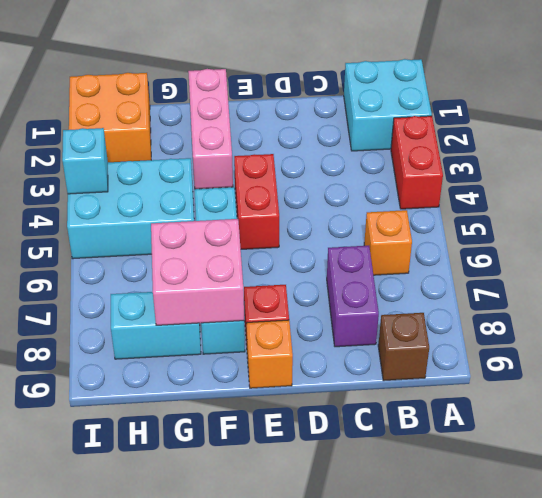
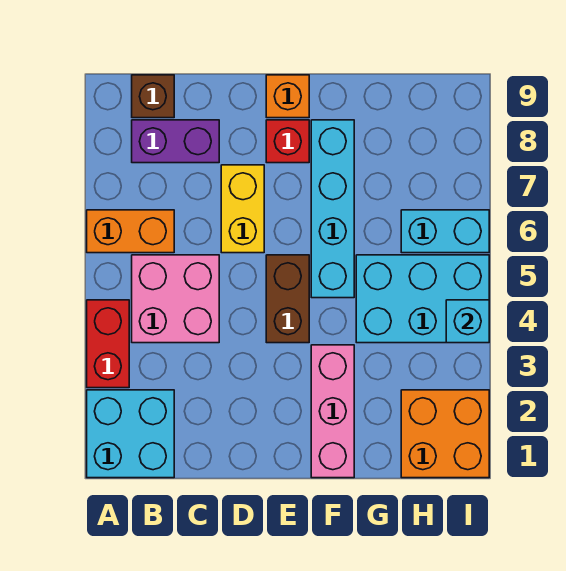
orange 1x1 brick [364,210,412,275] -> orange 1x2 brick [87,210,174,253]
purple 1x2 brick [327,246,379,347] -> purple 1x2 brick turned to [132,120,219,163]
none -> yellow 1x2 brick [221,165,264,253]
red 1x2 brick [234,154,279,249] -> brown 1x2 brick [266,255,309,343]
pink 2x2 brick [151,219,244,325] -> pink 2x2 brick moved to [132,255,219,343]
cyan 1x2 brick [111,292,201,359] -> cyan 1x2 brick moved to [401,210,489,253]

